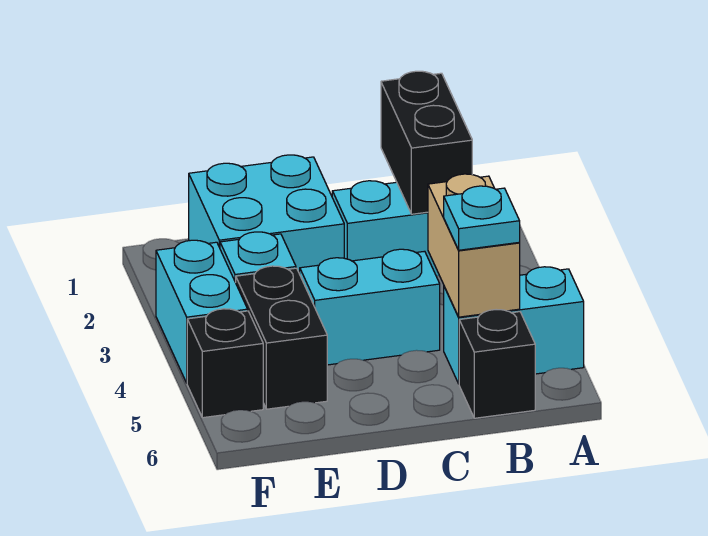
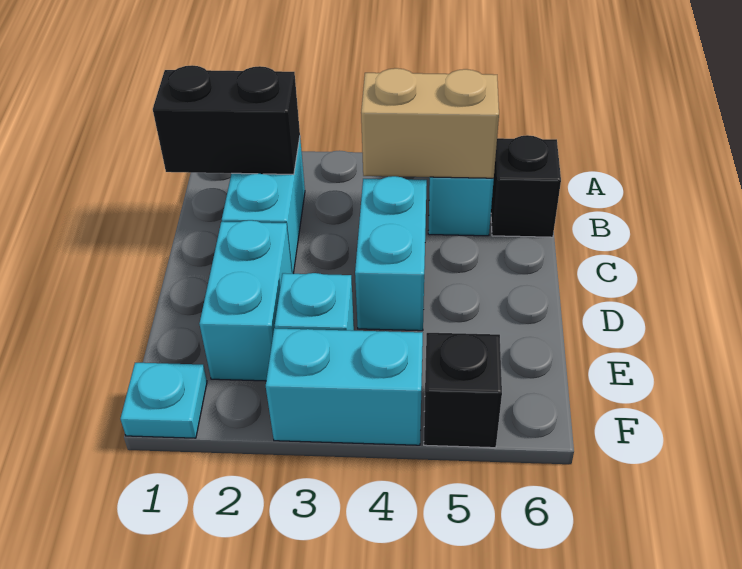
cyan 1x1 plate [444,186,520,250] -> cyan 1x1 plate moved to [120,363,207,438]
cyan 2x2 brick [189,155,344,274] -> cyan 1x2 brick [199,220,292,381]
black 1x2 brick [236,266,327,409] -> none

